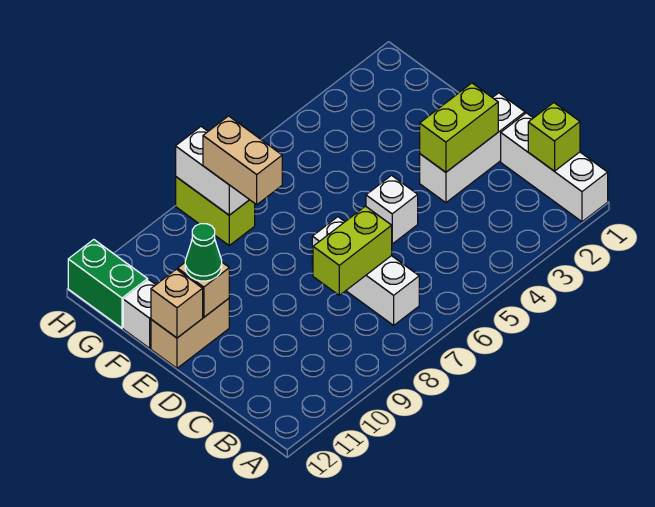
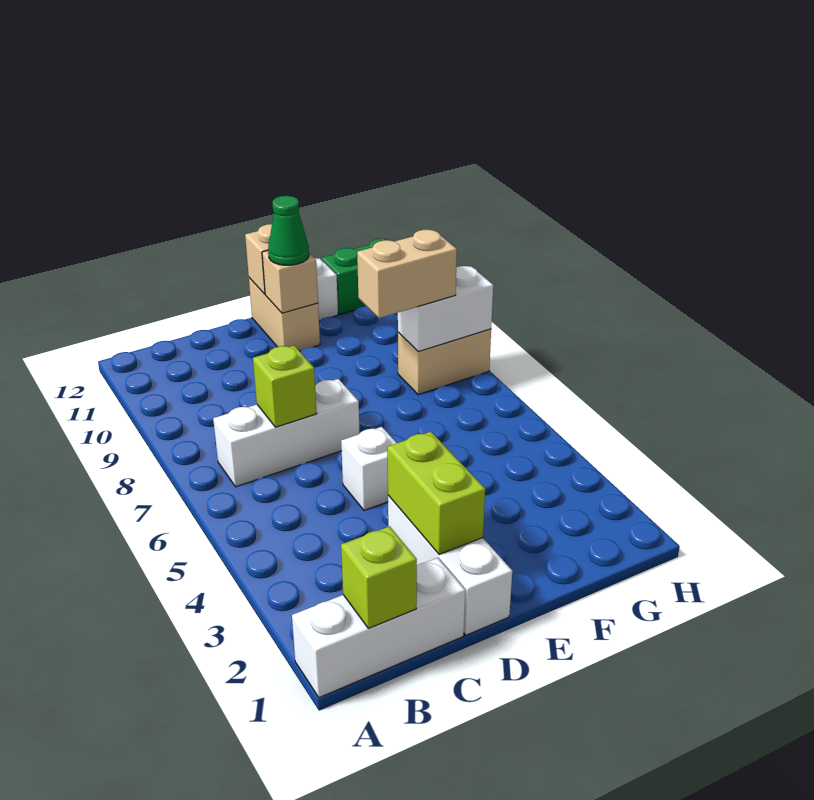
lime 1x2 brick [313,206,392,295] -> lime 1x1 brick [253,346,317,427]
lime 1x2 brick [176,177,255,245] -> tan 1x2 brick [398,329,491,395]

